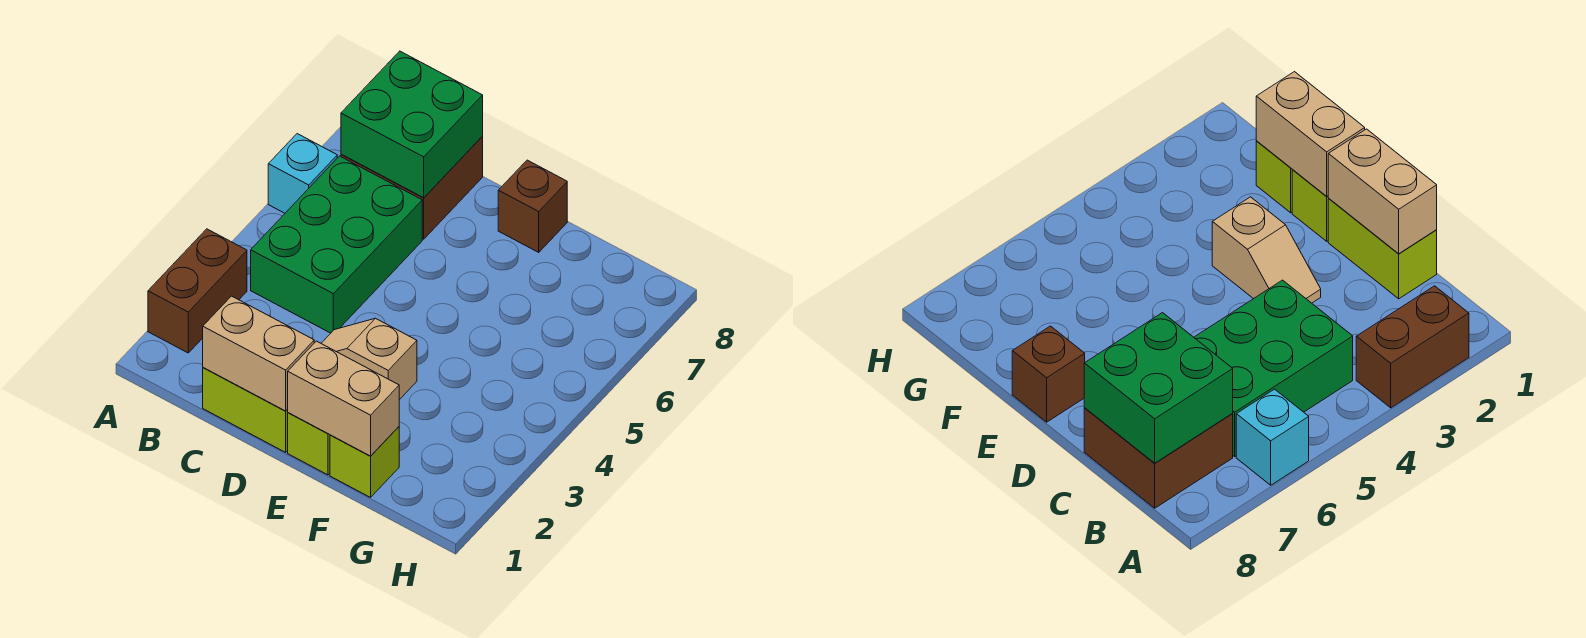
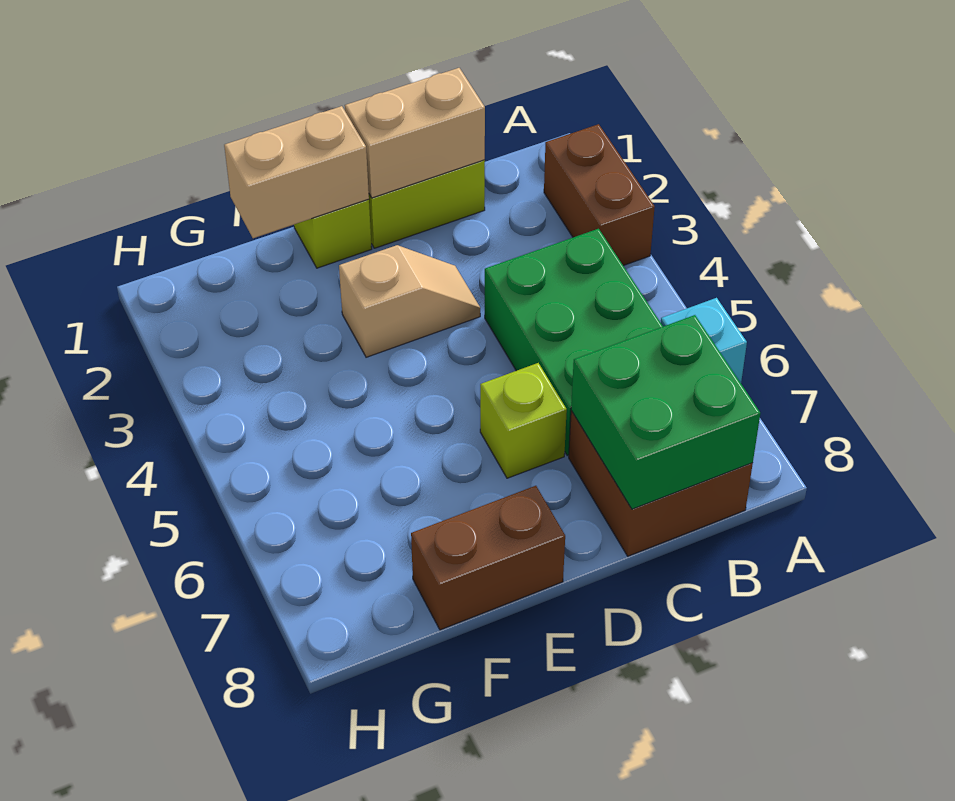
brown 1x1 brick [498,160,567,252] -> brown 1x2 brick [411,486,565,630]
lime 1x1 brick [330,427,399,497] -> lime 1x1 brick moved to [480,363,567,478]

